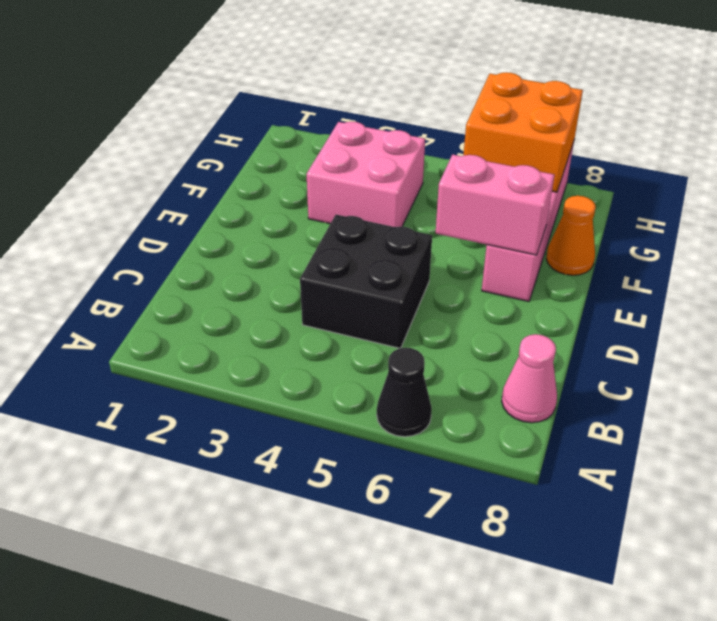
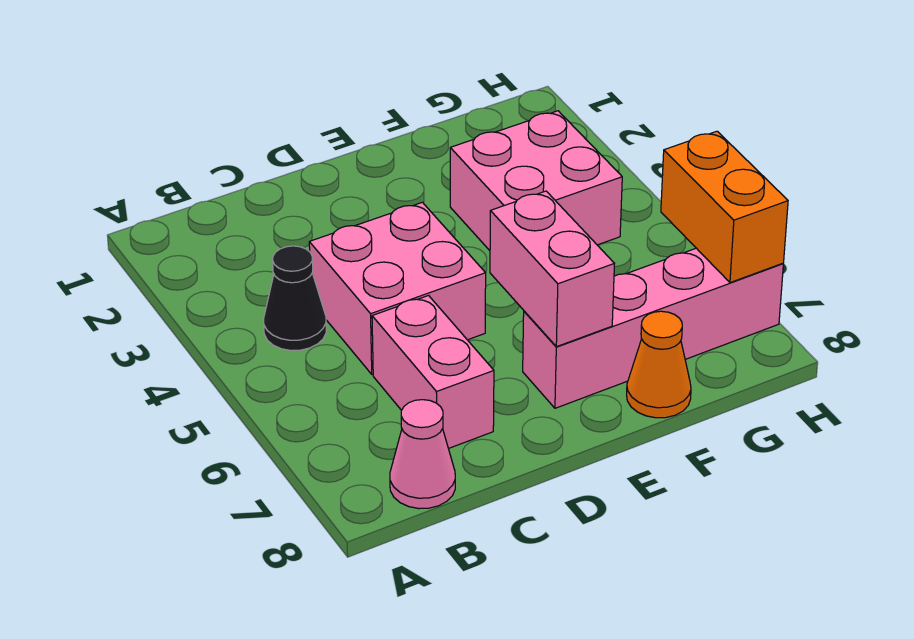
black 1x1 cone [377,348,432,437] -> black 1x1 cone moved to [264,246,326,350]
black 2x2 brick [300,215,432,348] -> pink 2x2 brick [309,202,486,374]
none -> pink 1x2 brick [372,296,494,449]
orange 2x2 brick [463,72,583,192] -> orange 1x2 brick [661,131,788,283]

